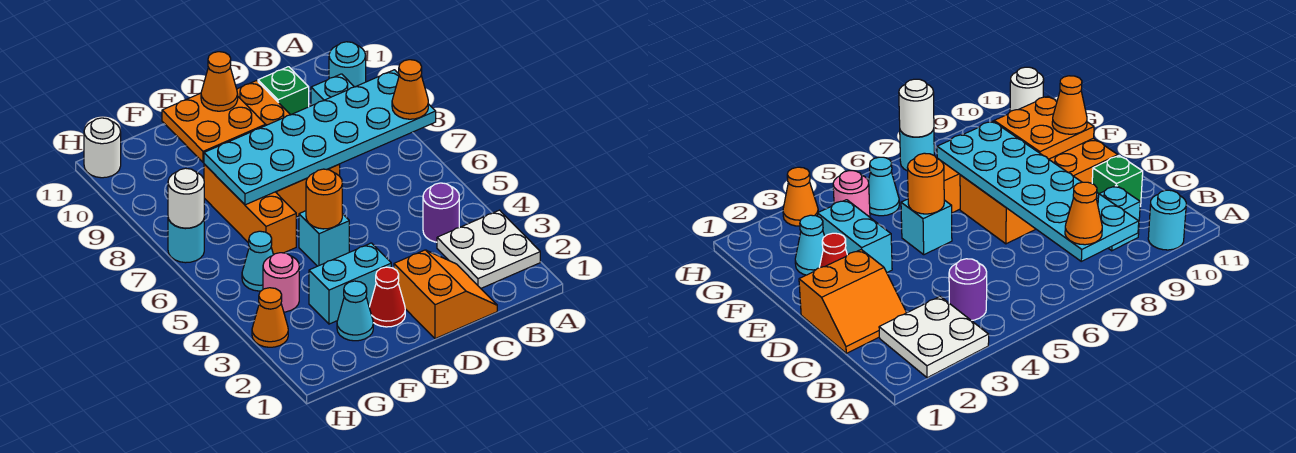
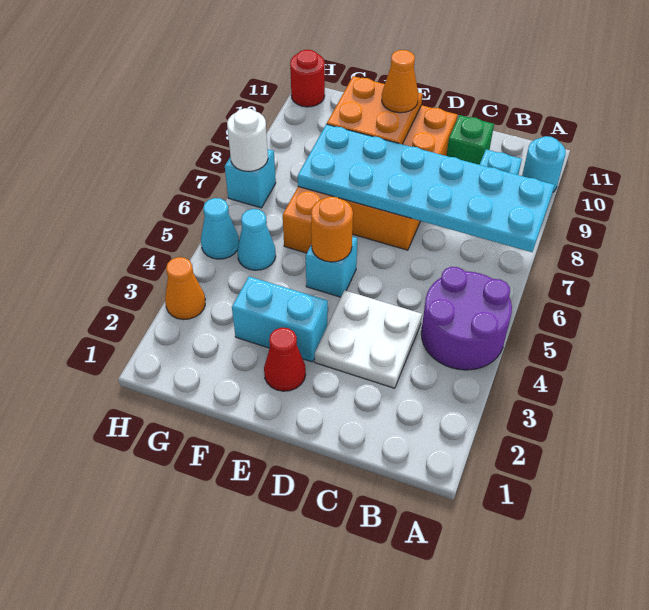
white 2x2 plate [437,210,540,288] -> white 2x2 plate moved to [315,290,422,388]
orange 1x1 cone [392,60,428,119] -> none
purple 1x1 round brick [423,183,459,242] -> purple 2x2 round brick [421,267,512,370]
orange 2x2 slope [394,250,497,339] -> none
cyan 1x1 cone [337,281,373,341] -> cyan 1x1 cone moved to [201,198,239,259]
pink 1x1 round brick [263,253,299,312] -> none
cyan 1x1 round brick [168,218,204,263] -> cyan 1x1 brick [225,149,276,208]
white 1x1 round brick [84,118,121,178] -> red 1x1 round brick [290,50,325,107]

